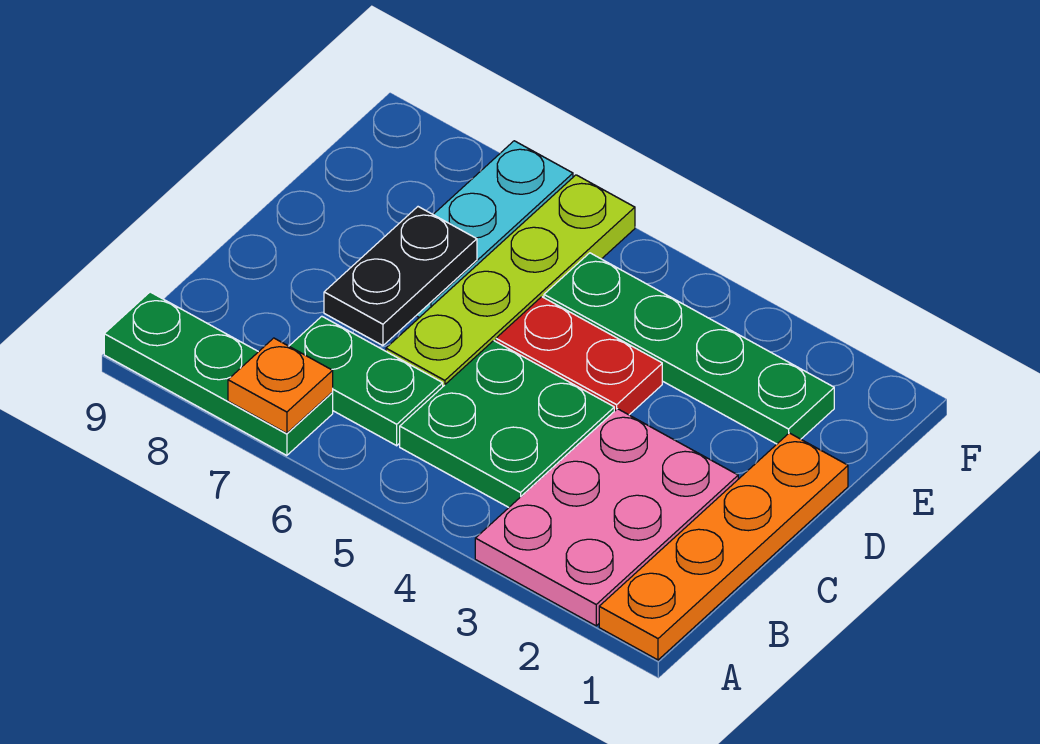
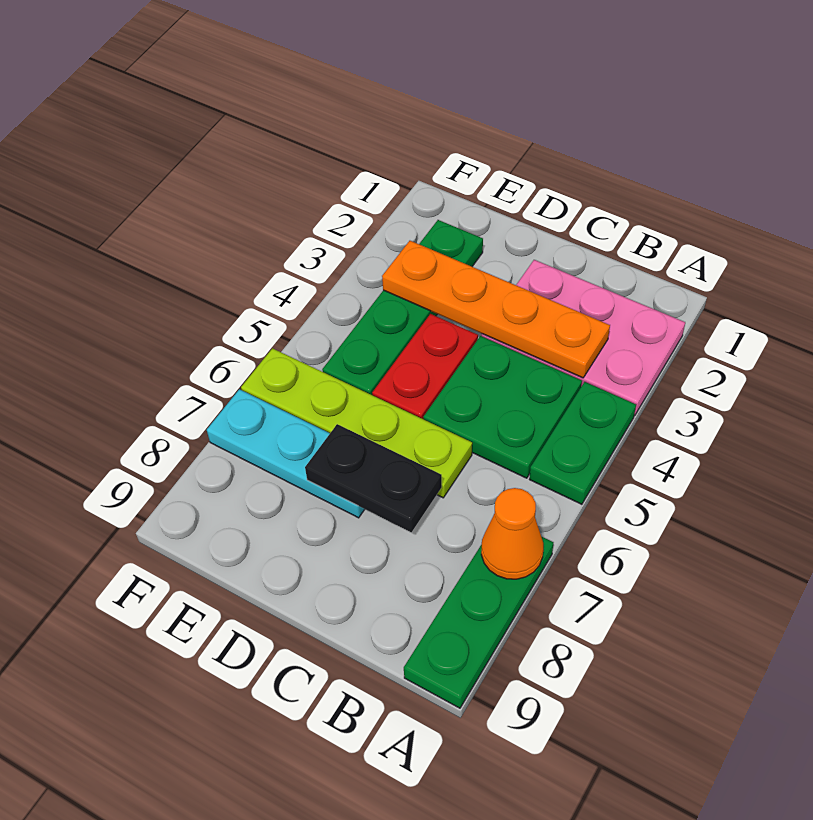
orange 1x4 plate [599,433,848,660] -> orange 1x4 plate moved to [382,241,610,378]
orange 1x1 plate [228,338,333,433] -> orange 1x1 cone [481,488,543,579]
green 1x2 plate [289,316,443,446] -> green 1x2 plate moved to [529,382,636,504]

